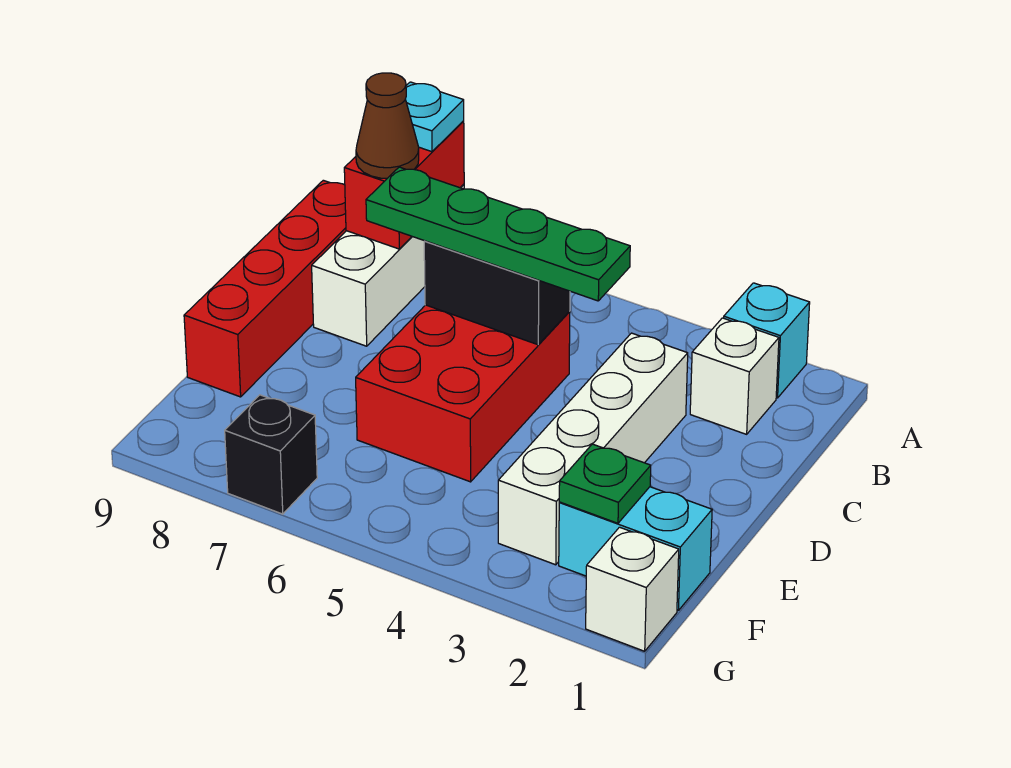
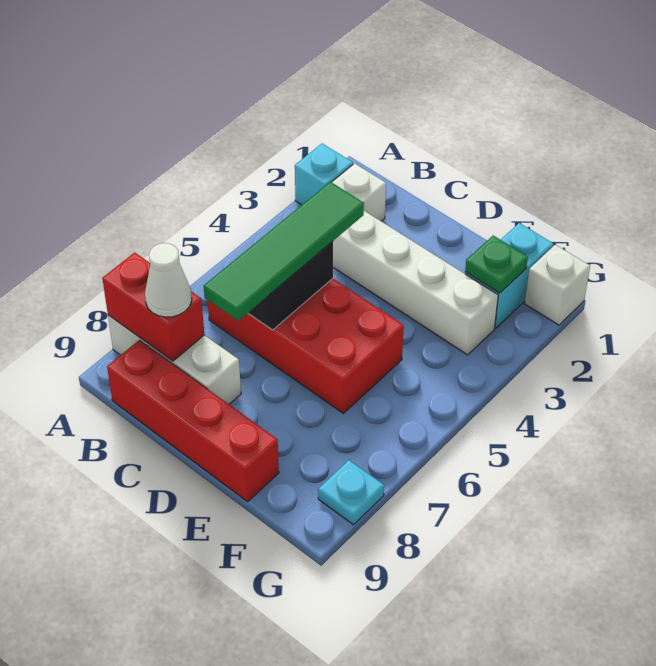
cyan 1x1 plate [405,82,464,152] -> cyan 1x1 plate moved to [318,460,384,525]
brown 1x1 cone [356,73,419,178] -> white 1x1 cone [145,243,192,317]
green 1x4 plate [366,167,630,301] -> green 1x4 tile [204,182,364,321]
red 2x3 brick [356,305,570,482] -> red 2x4 brick [207,279,404,413]
black 1x1 brick [225,395,317,514] -> none

